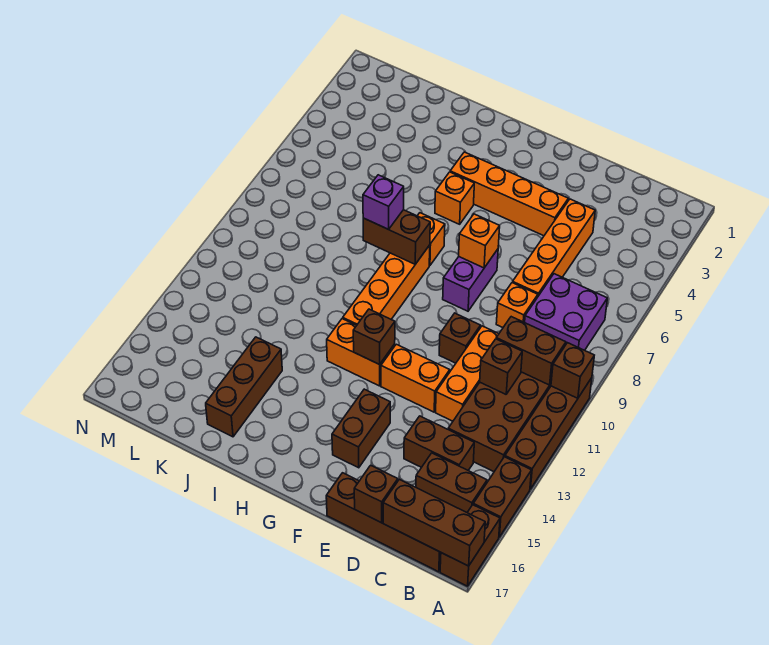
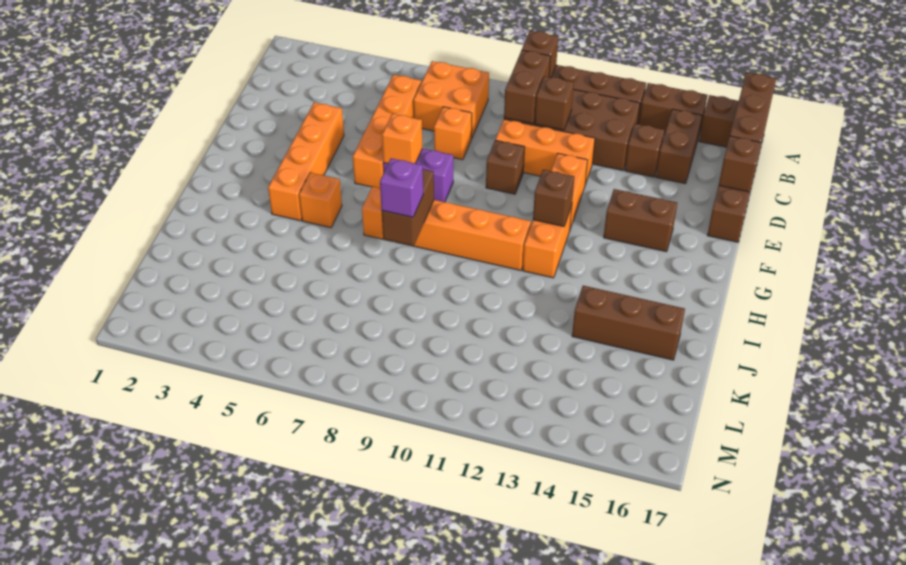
purple 2x2 brick [525,274,607,350] -> orange 2x2 brick [414,61,489,138]
brown 1x2 brick [404,416,474,470] -> brown 1x1 brick [625,124,664,177]
orange 1x4 brick [513,199,595,296] -> orange 1x4 brick turned to [353,75,421,188]

